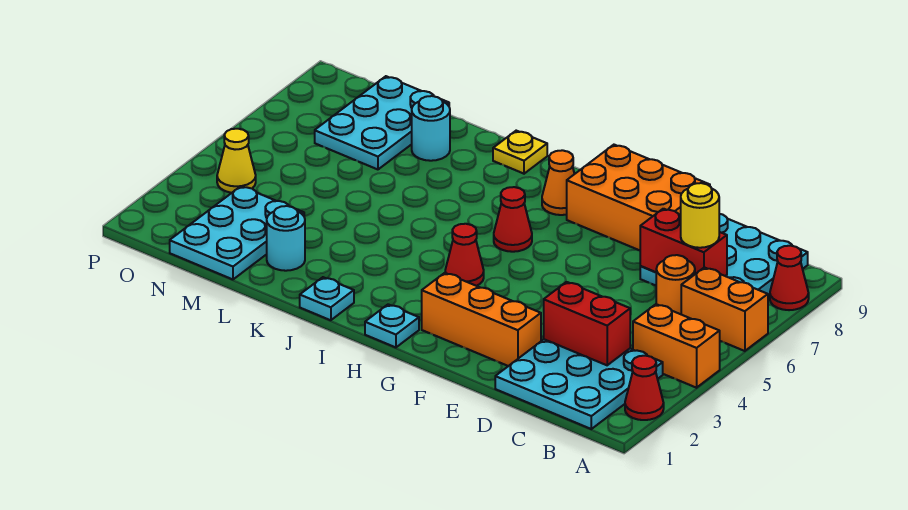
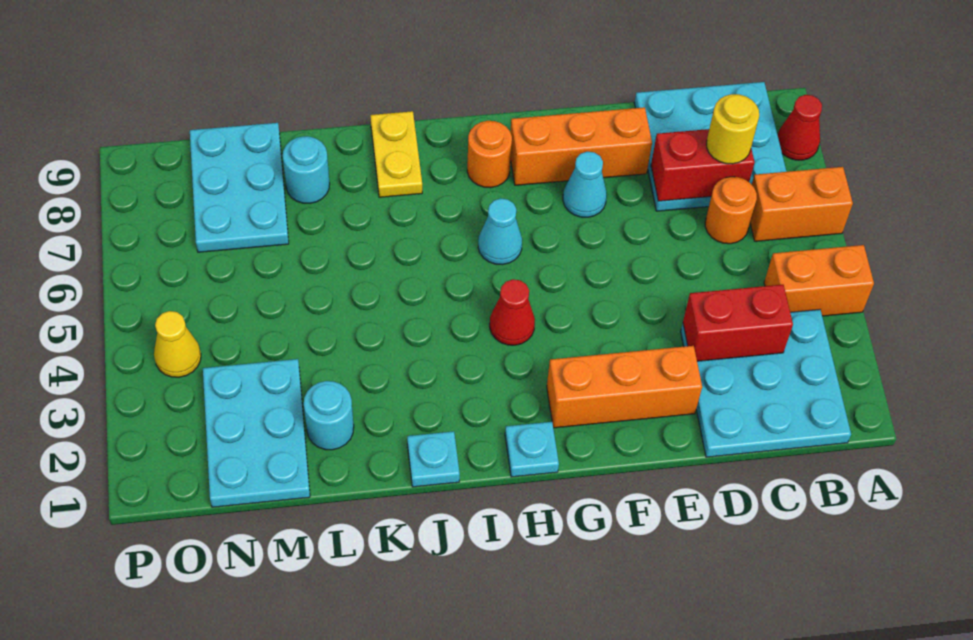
red 1x1 cone [625,356,664,420] -> none
orange 2x3 brick [567,145,710,251] -> orange 1x3 brick [510,107,652,185]
none -> cyan 1x1 cone [563,152,607,217]
red 1x1 cone [494,187,532,252] -> cyan 1x1 cone [478,198,522,265]
orange 1x1 cone [542,150,574,215] -> orange 1x1 round brick [467,121,512,188]
yellow 1x1 plate [493,131,547,174] -> yellow 1x2 plate [370,111,422,197]

